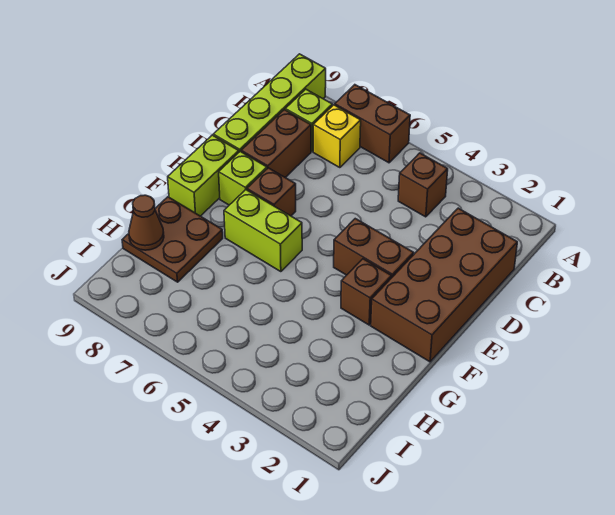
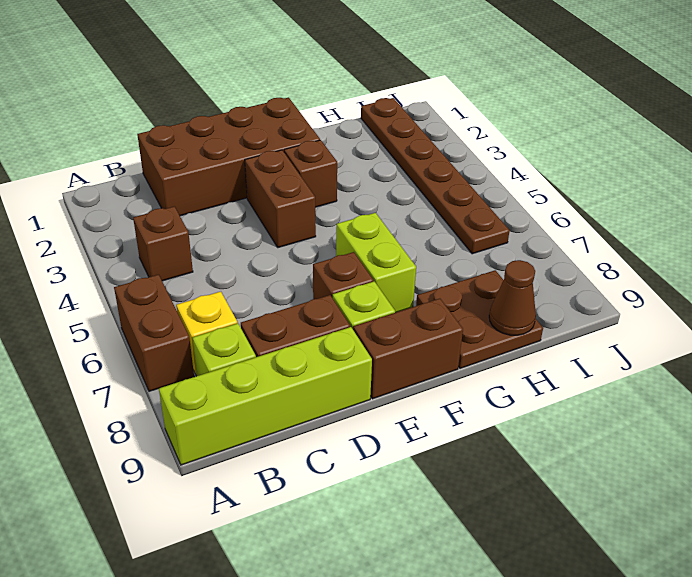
lime 1x2 brick [168,135,239,216] -> brown 1x2 brick [353,299,463,399]
none -> brown 1x6 plate [361,98,510,254]

